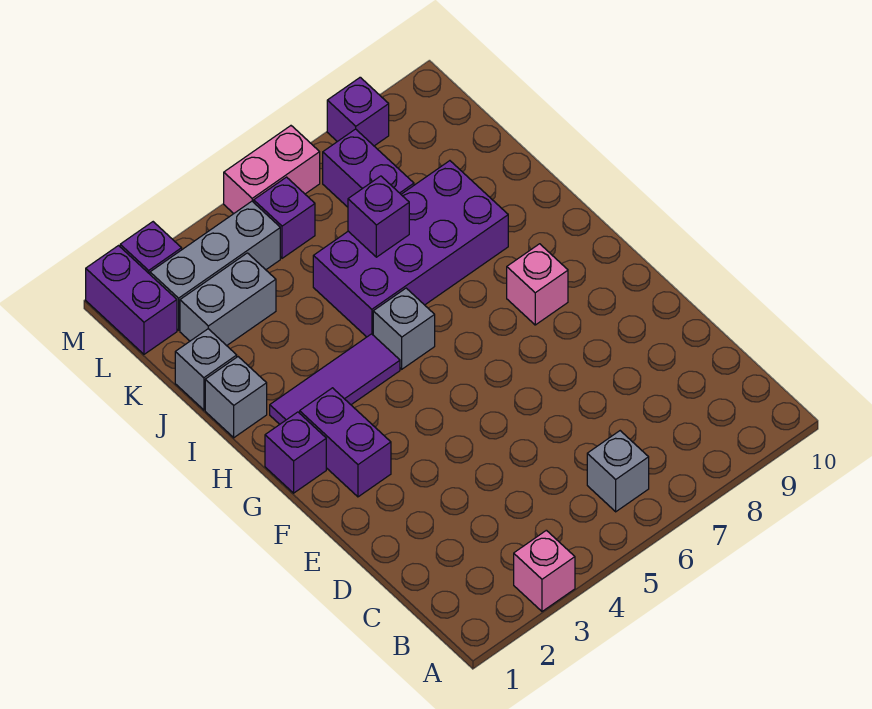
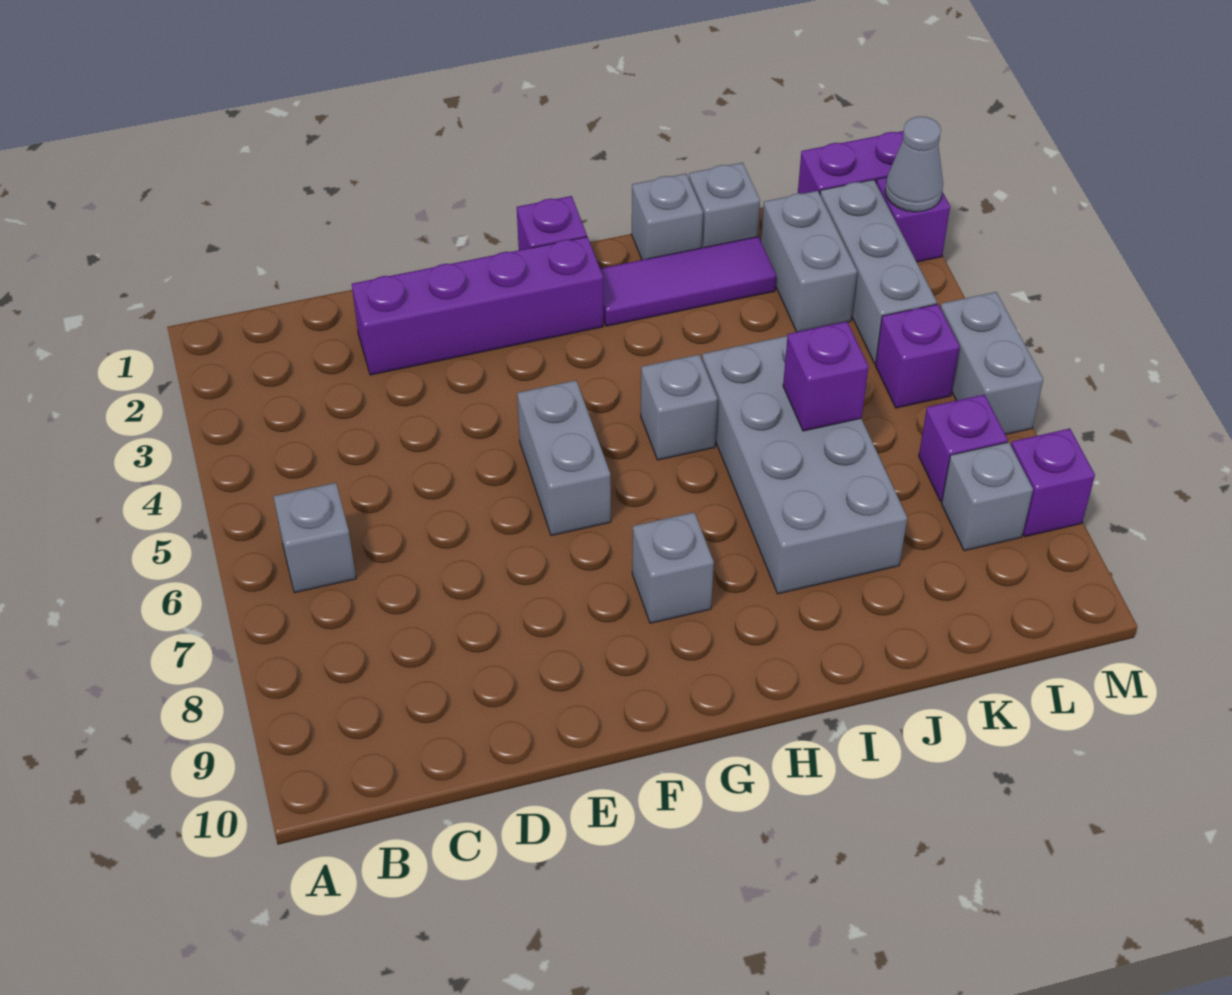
pink 1x1 brick [514,530,575,611] -> none
purple 1x2 brick [300,388,391,497] -> purple 1x4 brick [352,237,603,375]
none -> grey 1x2 brick [517,380,611,536]
pink 1x1 brick [507,244,568,325] -> grey 1x1 brick [632,512,714,623]
purple 1x3 tile [270,334,400,424] -> purple 1x3 tile turned to [600,237,776,326]
purple 2x4 brick [313,161,508,337] -> grey 2x4 brick [702,336,907,594]
purple 1x2 brick [323,129,414,207] -> purple 1x1 brick [919,395,1008,502]
none -> grey 1x1 brick [942,442,1033,551]
none -> grey 1x1 cone [885,117,943,212]
pink 1x2 brick [224,126,320,213] -> grey 1x2 brick [940,292,1043,435]

